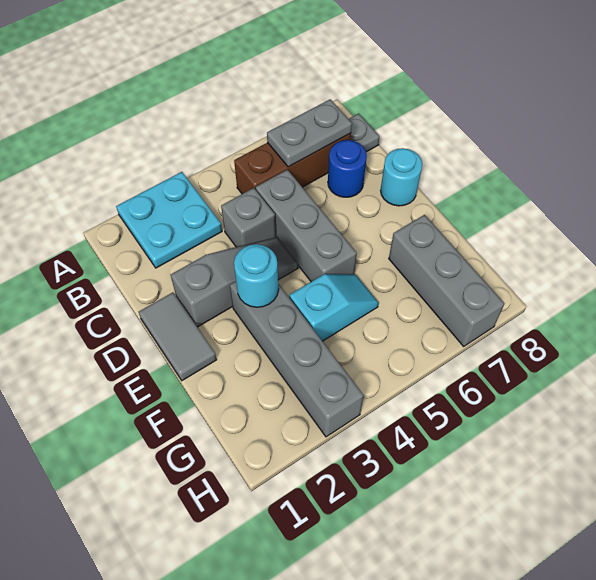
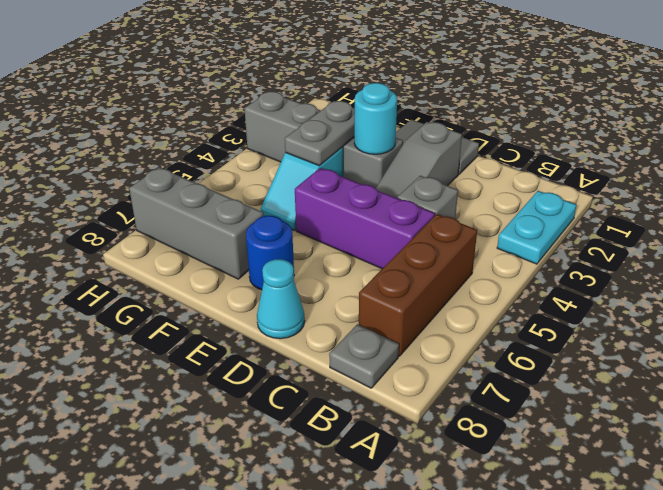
cyan 2x2 plate [116,172,222,268] -> cyan 1x2 plate [497,191,577,264]
grey 1x2 plate [267,99,352,167] -> grey 1x2 plate moved to [285,101,355,165]
grey 1x3 brick [256,170,357,282] -> purple 1x3 brick [295,168,435,269]
blue 1x1 round brick [328,140,367,197] -> blue 1x1 round brick moved to [246,216,294,290]
cyan 1x1 round brick [381,148,422,206] -> cyan 1x1 cone [257,259,305,339]

